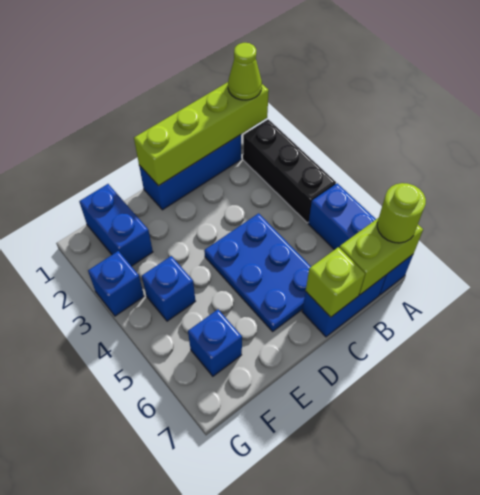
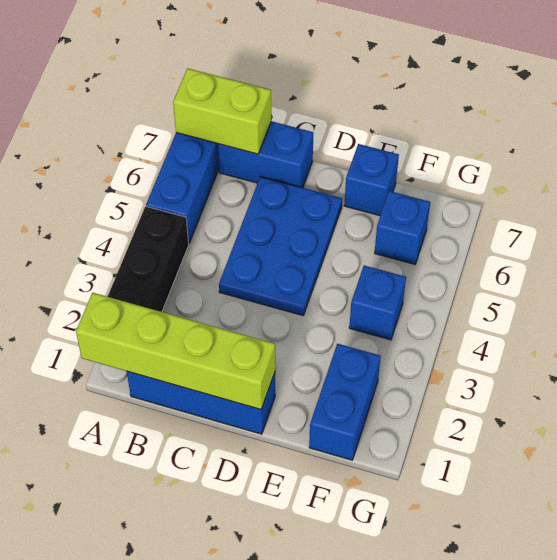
lime 1x1 cone [228,43,262,100] -> none
lime 1x1 round brick [377,183,426,243] -> none
lime 1x1 brick [306,247,365,317] -> none
blue 1x1 brick [88,251,144,316] -> blue 1x1 brick moved to [344,144,399,216]

